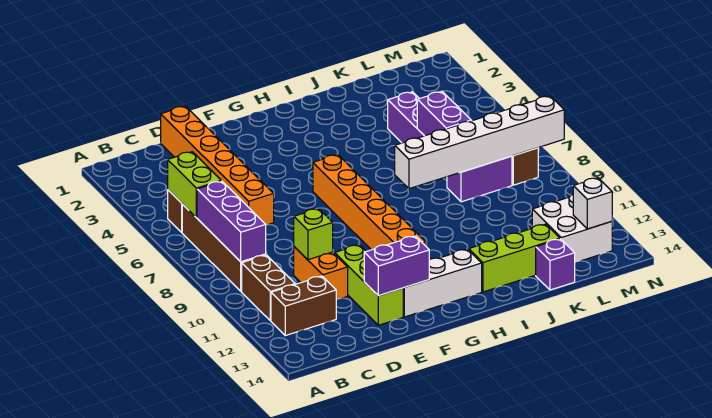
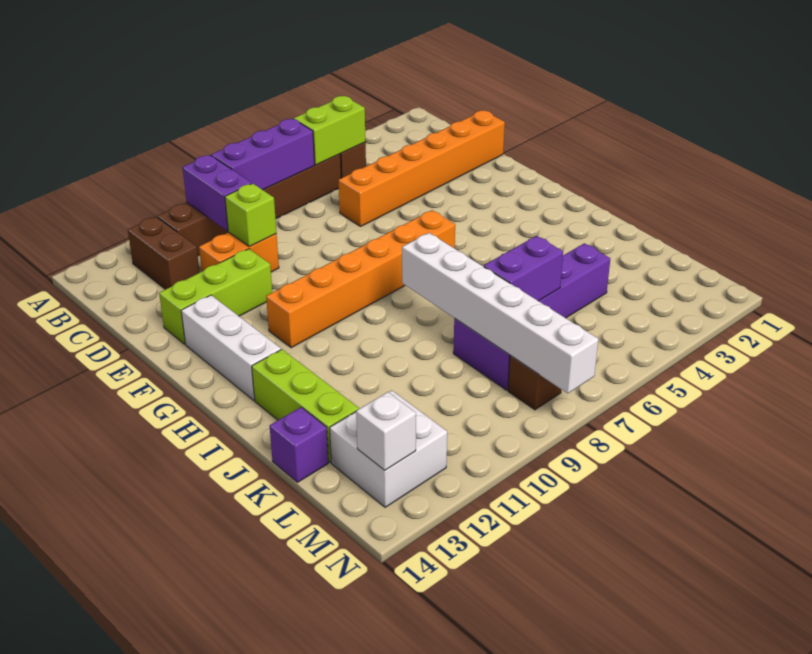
purple 1x2 brick [364,236,429,296] -> purple 1x2 brick moved to [182,155,252,231]

